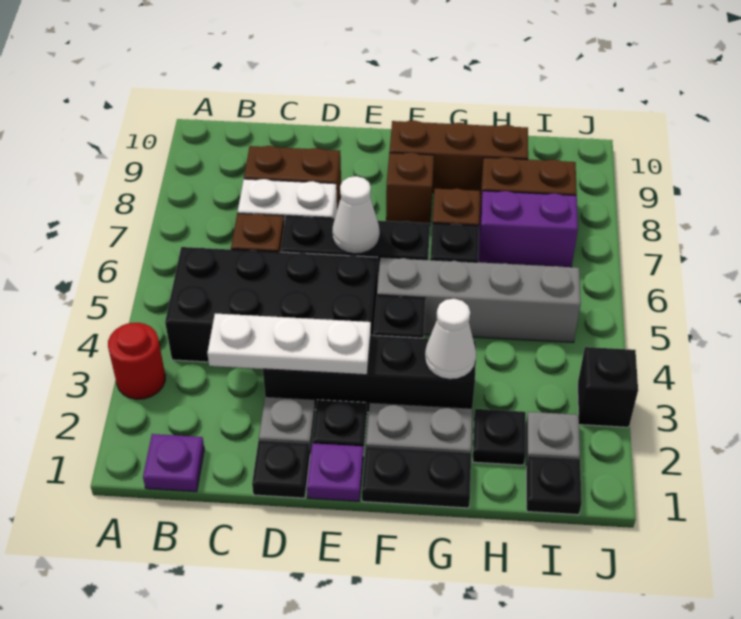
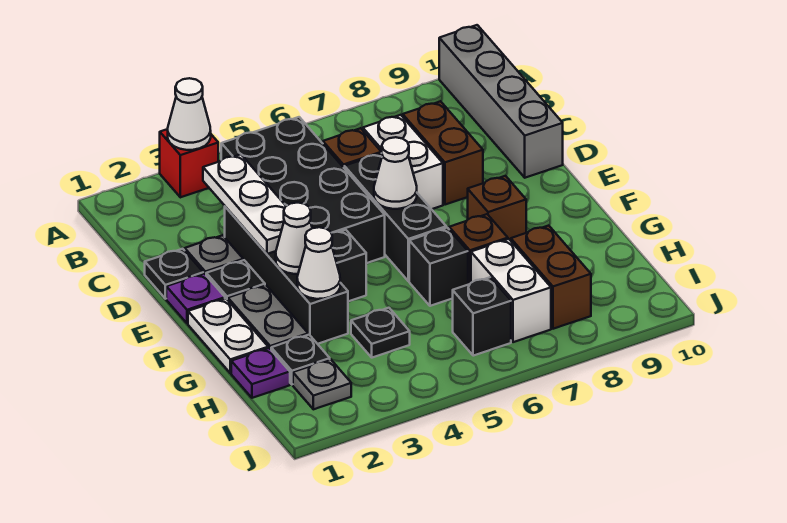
red 1x1 round brick [108,323,165,399] -> red 1x1 brick [160,129,219,197]
none -> white 1x1 cone [168,78,211,150]
purple 1x1 plate [143,434,204,492] -> purple 1x1 plate moved to [231,348,290,398]
black 1x2 plate [362,447,471,508] -> white 1x2 plate [188,298,268,373]
none -> white 1x1 cone [276,203,312,274]
grey 1x4 brick [377,257,581,342] -> grey 1x4 brick moved to [439,25,563,178]
brown 1x3 brick [389,120,528,193] -> none
purple 1x2 brick [478,191,578,267] -> white 1x2 brick [471,239,551,342]
black 1x1 plate [526,456,582,515] -> black 1x1 plate moved to [351,308,410,358]
black 1x1 brick [578,347,638,427] -> black 1x1 brick moved to [453,277,511,356]

